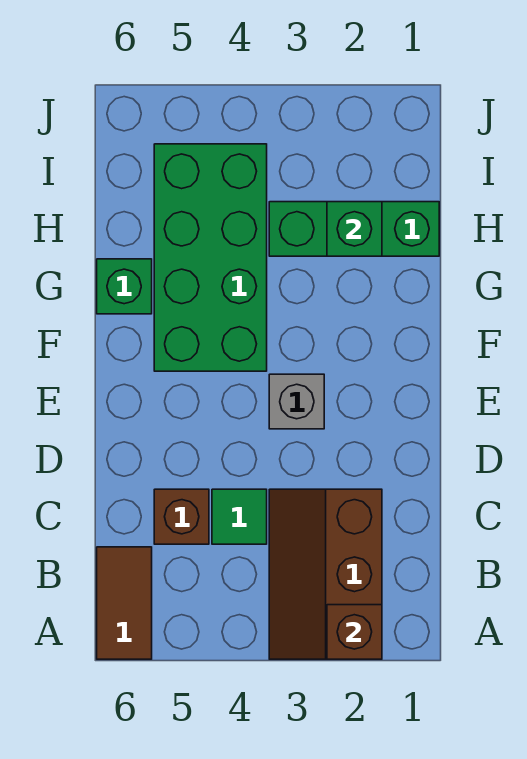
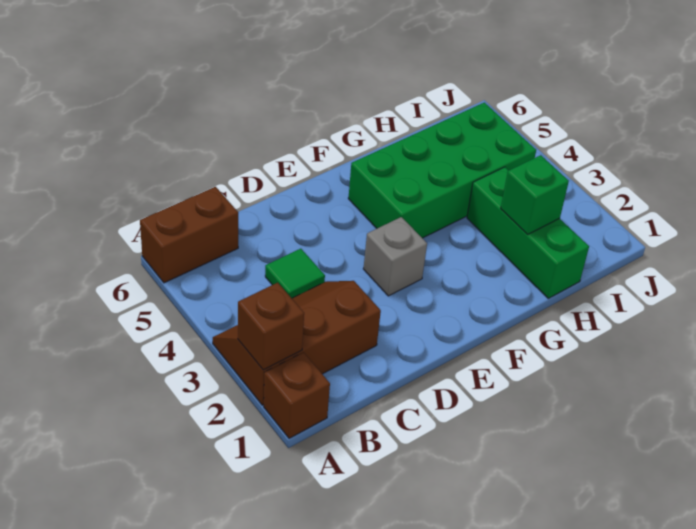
brown 1x2 tile [97,547,152,659] -> brown 1x2 brick [140,187,238,283]
brown 1x1 brick [154,489,209,544] -> brown 1x1 brick moved to [264,352,330,438]
green 1x1 brick [97,259,152,314] -> none

